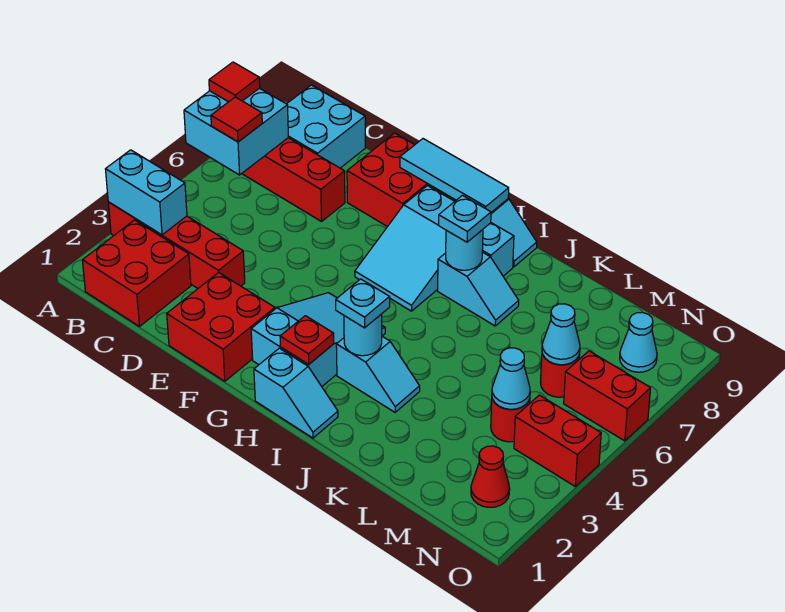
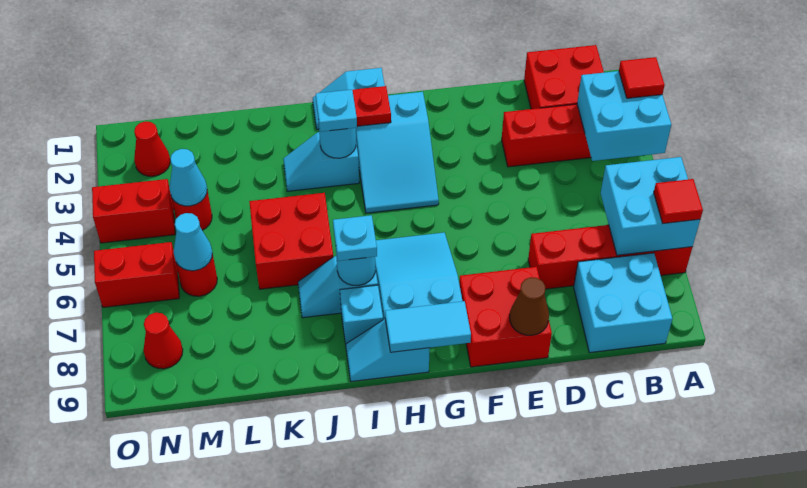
cyan 1x2 brick [105,150,187,235] -> cyan 2x2 brick [577,71,671,161]
red 1x1 tile [211,97,262,142] -> red 1x1 tile moved to [619,57,665,98]
red 2x2 brick [167,272,275,381] -> red 2x2 brick moved to [249,193,333,289]
none -> brown 1x1 cone [510,277,549,335]
cyan 1x3 tile [400,139,509,212] -> cyan 1x2 tile [385,301,471,352]
cyan 1x1 cone [620,312,657,372] -> red 1x1 cone [143,313,183,369]

